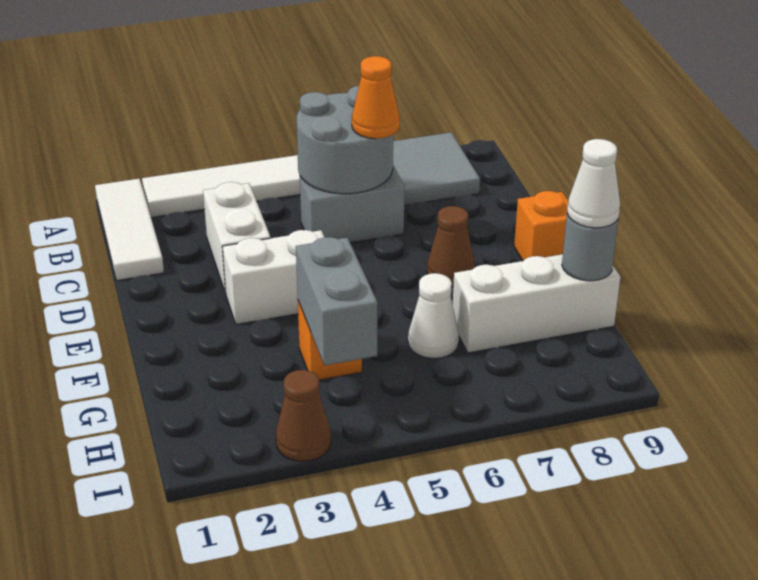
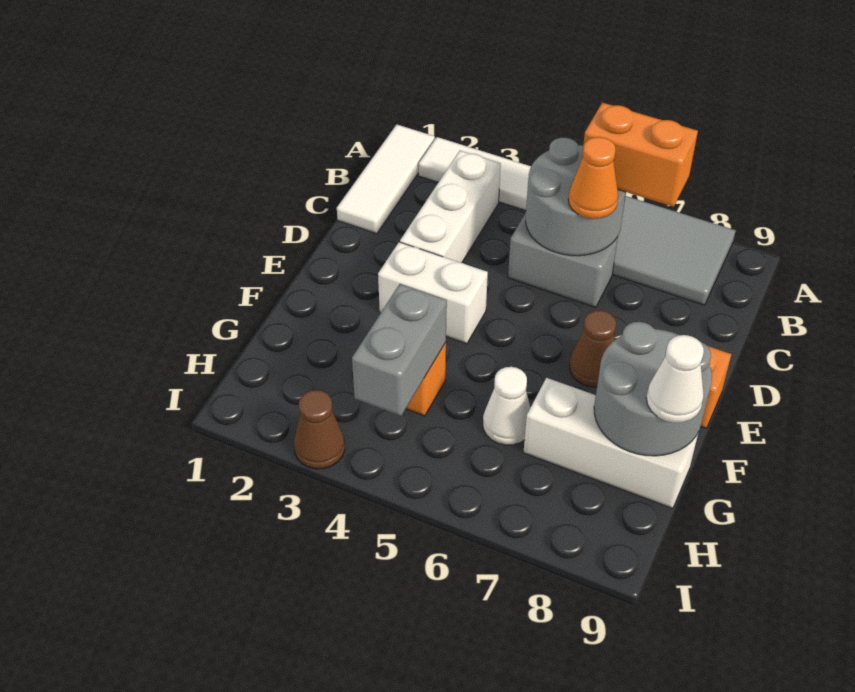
none -> orange 1x2 brick [582,103,698,207]
white 1x2 brick [203,182,271,293] -> white 1x3 brick [400,151,501,263]
grey 1x1 round brick [562,214,618,281] -> grey 2x2 round brick [594,322,712,456]

